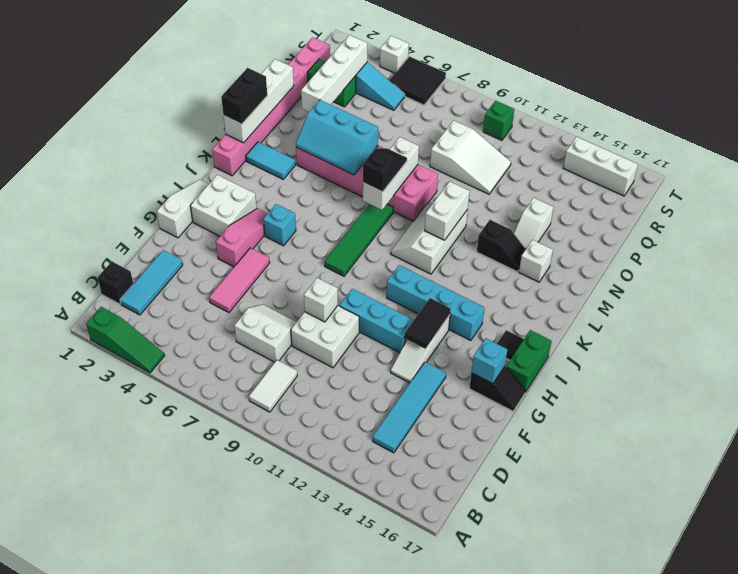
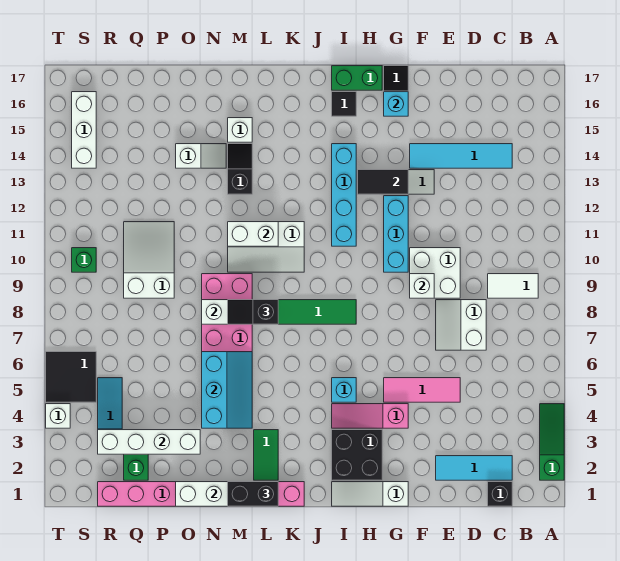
white 2x2 brick [190,175,257,236] -> black 2x2 brick [332,430,382,480]
cyan 1x2 tile [246,142,295,179] -> green 1x2 tile [254,430,278,480]

